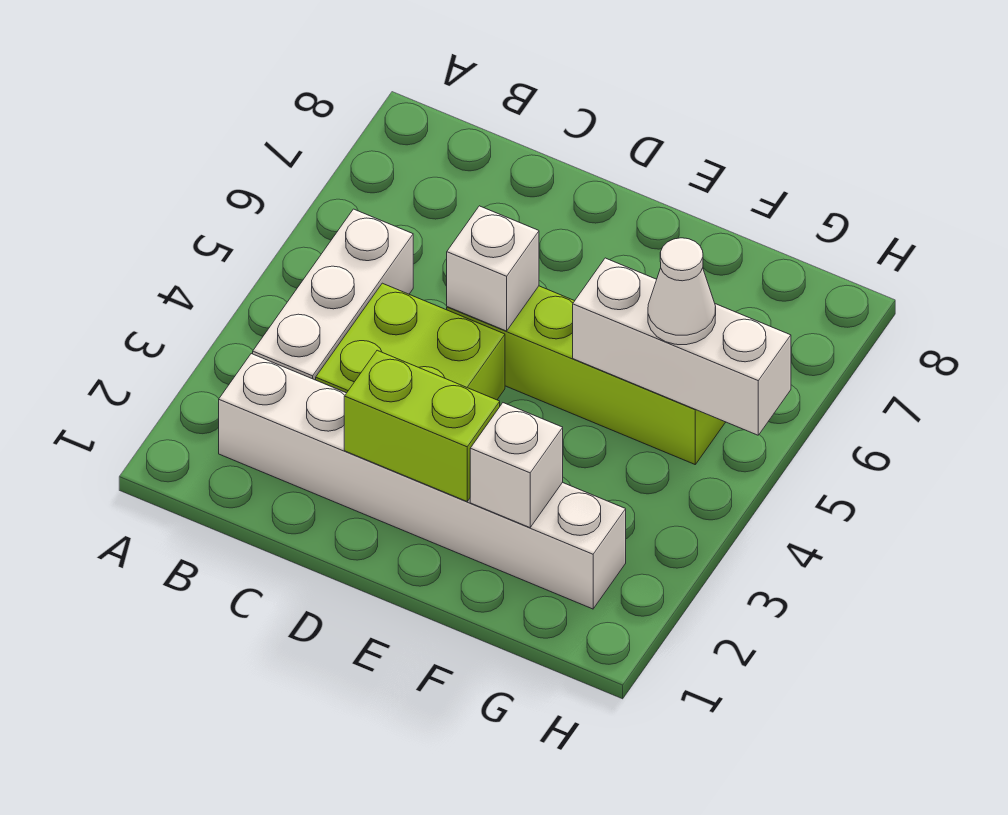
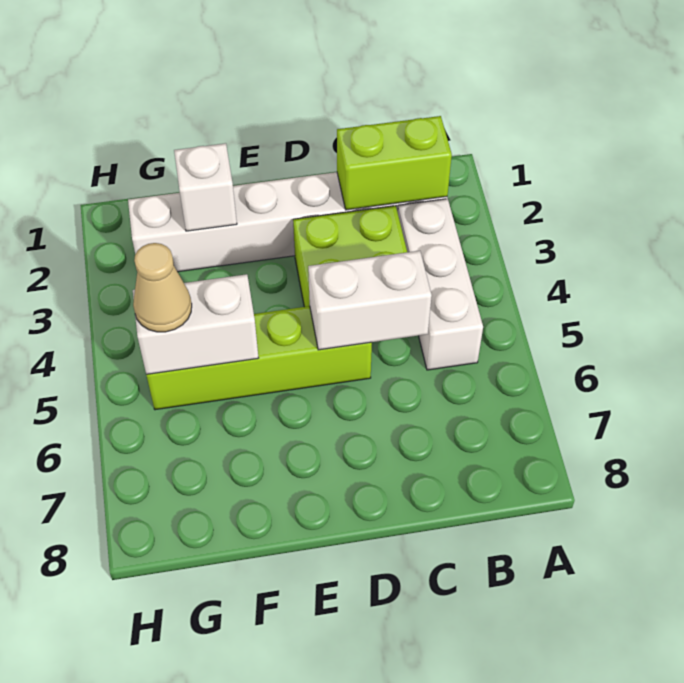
lime 1x2 brick [344,350,500,501] -> lime 1x2 brick moved to [337,116,452,210]
white 1x1 brick [447,206,539,331] -> white 1x2 brick [308,251,432,350]
white 1x3 brick [573,258,791,435] -> white 1x2 brick [133,274,258,375]
white 1x1 cone [648,238,716,345] -> tan 1x1 cone [133,243,192,332]

